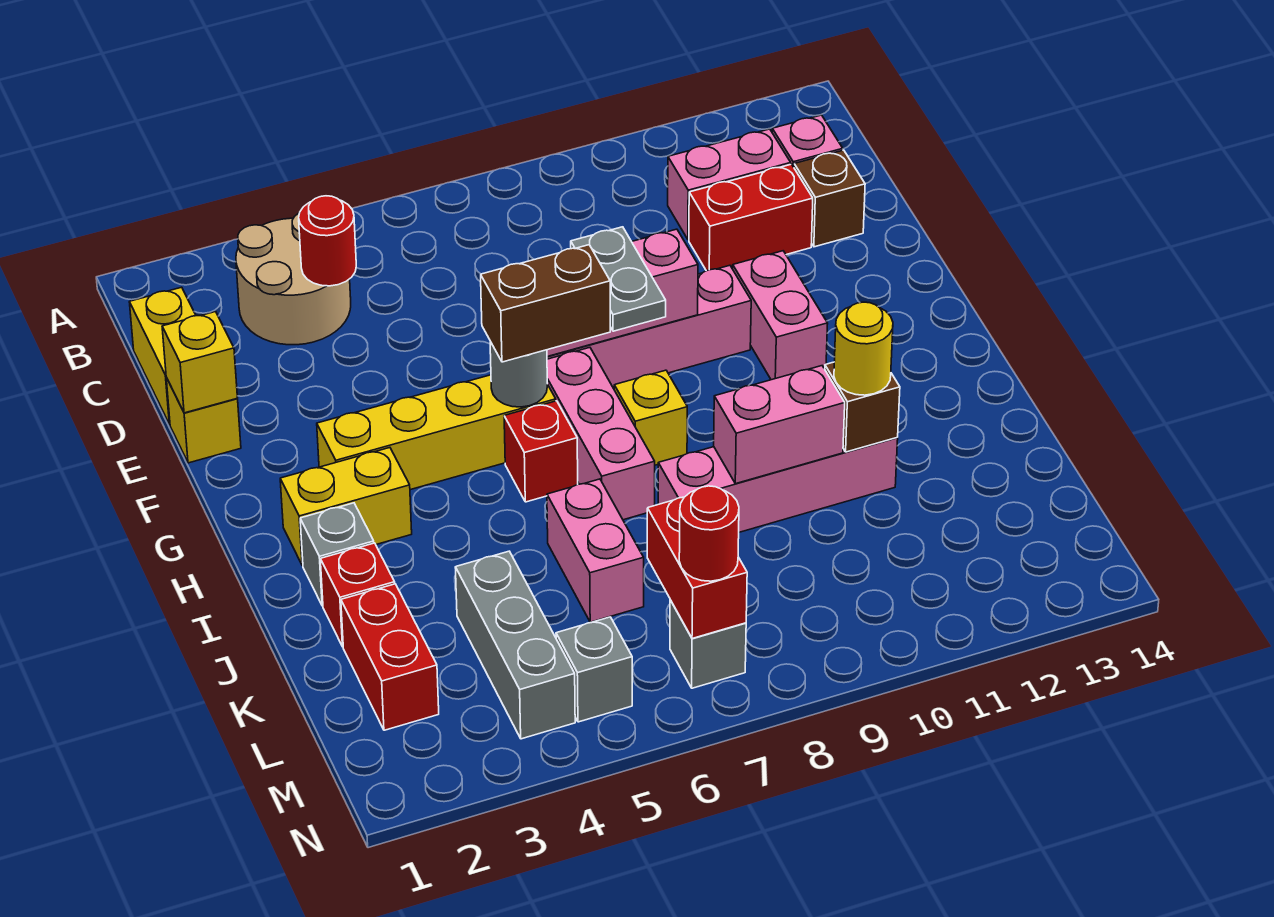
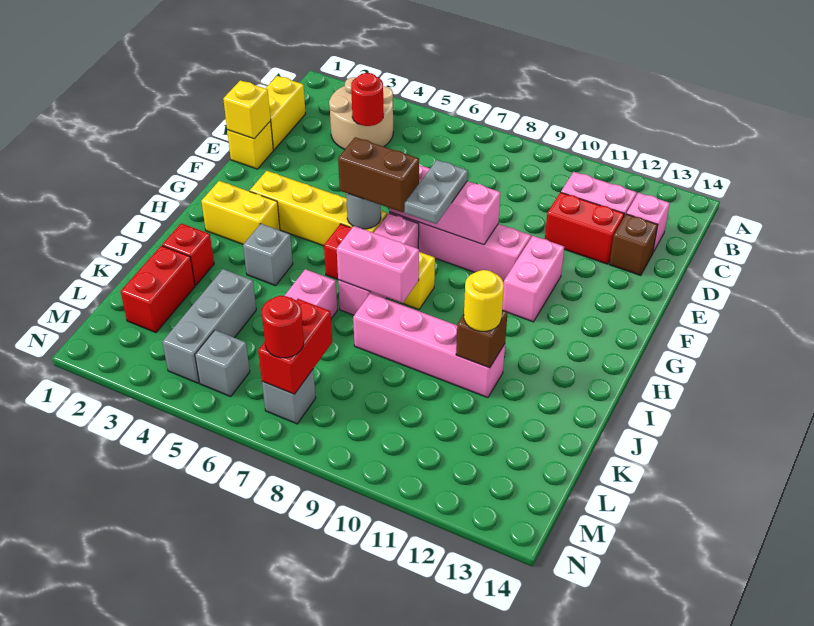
grey 1x1 brick [300,503,374,606] -> grey 1x1 brick moved to [243,224,293,286]
pink 1x2 brick [714,366,845,484] -> pink 1x2 brick moved to [337,226,419,303]

